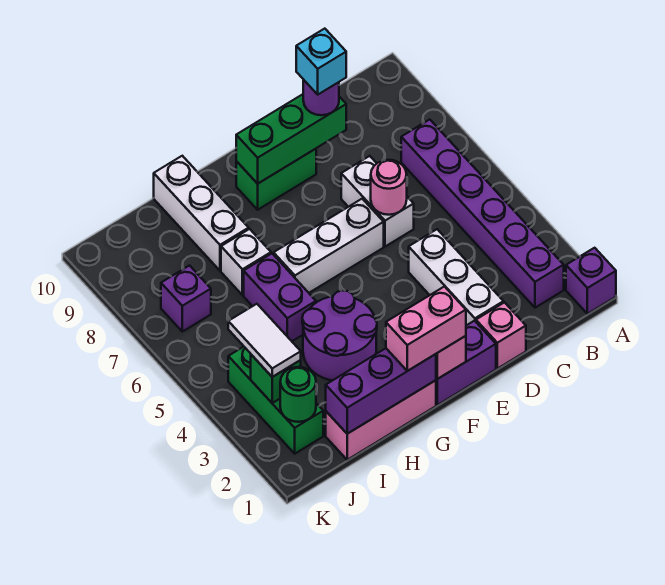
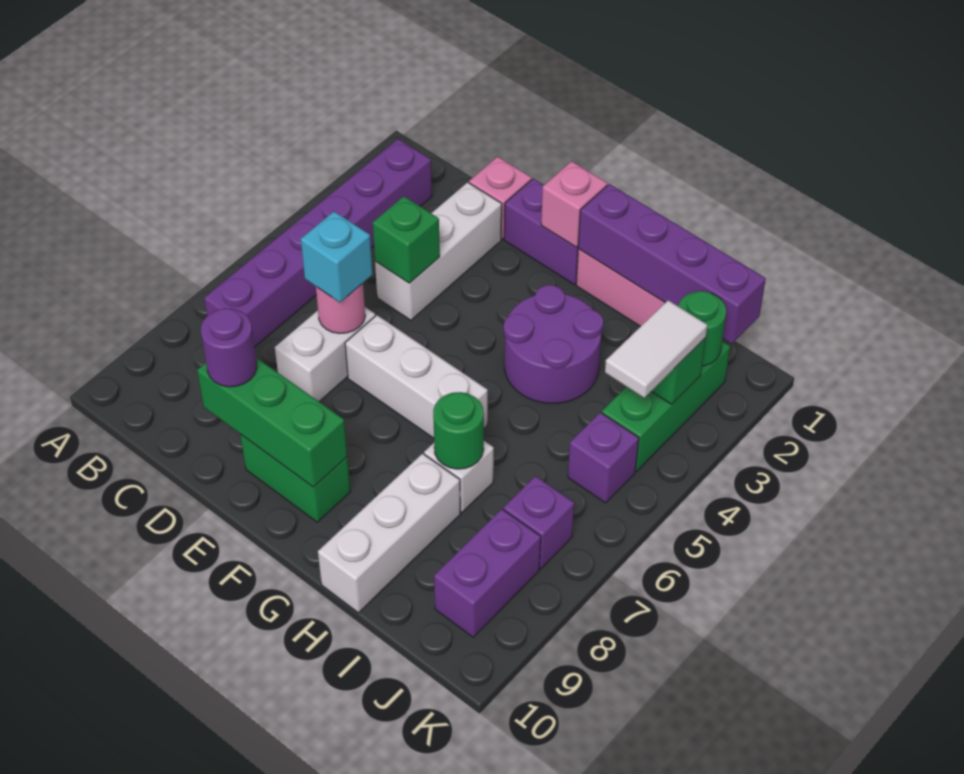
purple 1x1 brick [566,248,616,314] -> purple 1x1 brick moved to [568,413,639,503]
none -> green 1x1 brick [373,196,440,283]
cyan 1x1 brick [296,29,346,94] -> cyan 1x1 brick moved to [301,211,373,302]
pink 1x2 brick [386,287,466,371] -> none
purple 1x3 brick [326,348,436,434] -> purple 1x4 brick [578,184,766,344]
purple 1x2 brick [244,254,316,341] -> purple 1x2 brick moved to [434,509,541,637]
none -> green 1x1 round brick [433,392,484,469]

